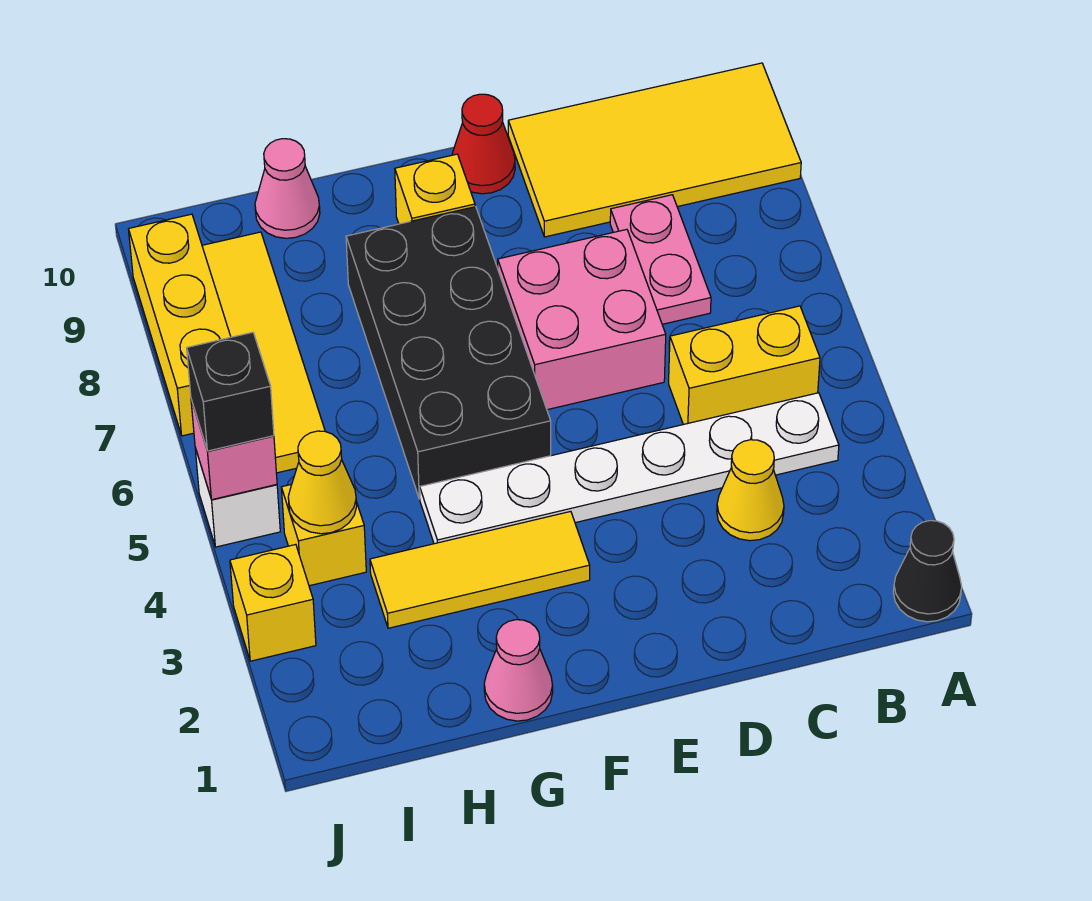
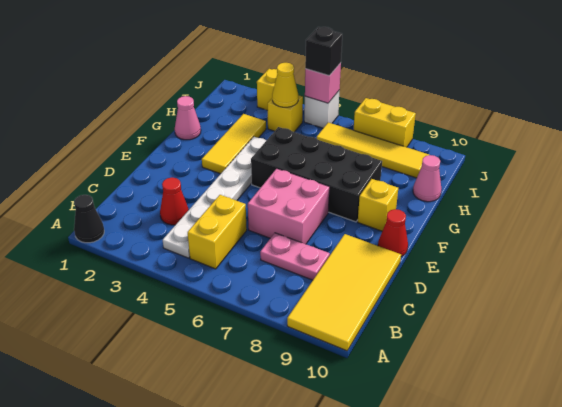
yellow 1x1 cone [717,440,784,541] -> red 1x1 cone [160,178,189,225]
yellow 1x3 brick [129,214,231,436] -> yellow 1x2 brick [354,98,416,147]

